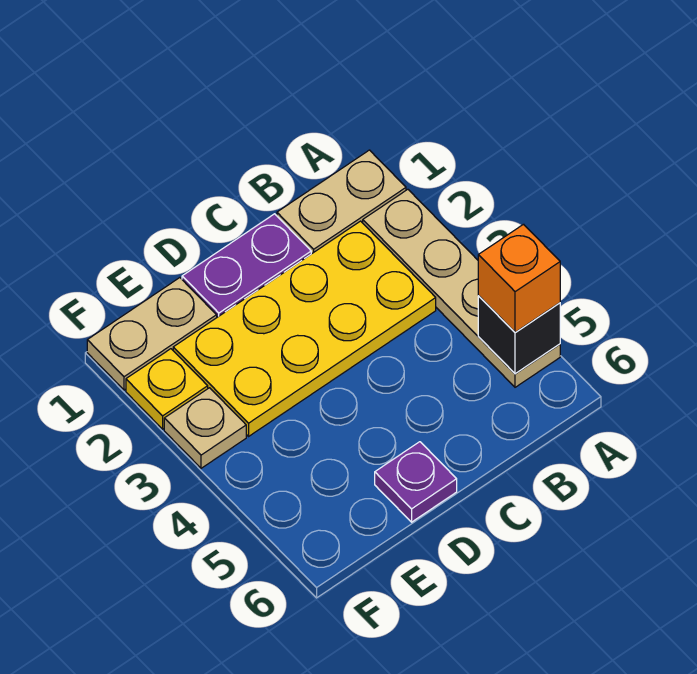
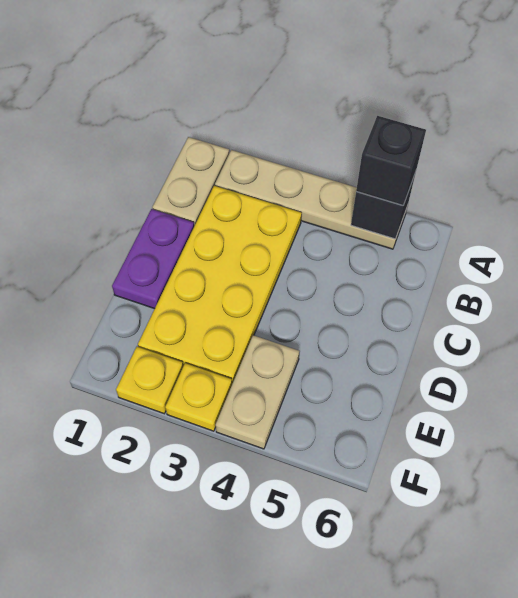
orange 1x1 brick [478,224,560,333] -> black 1x1 brick [356,116,426,205]
purple 1x1 plate [375,442,457,522] -> none
tan 1x2 plate [87,278,217,390] -> tan 1x2 plate moved to [216,335,300,449]
tan 1x1 plate [164,388,246,468] -> yellow 1x1 plate [165,363,232,431]

